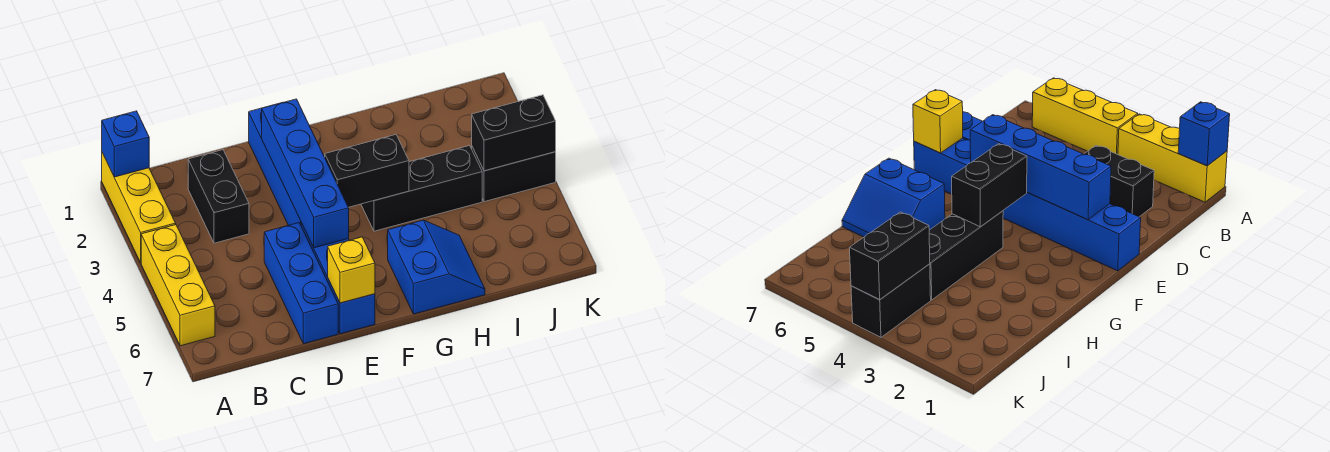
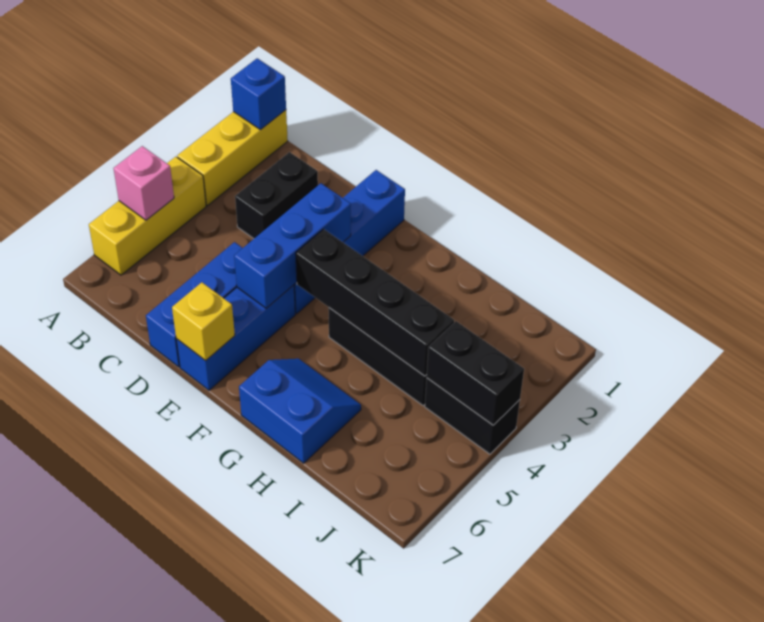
none -> pink 1x1 brick [113,146,174,220]
blue 1x4 brick [262,99,349,248] -> blue 1x3 brick [234,183,351,308]
black 1x2 brick [325,135,409,207] -> black 1x4 brick [296,229,454,376]
blue 2x2 slope [388,220,485,314] -> blue 2x2 slope turned to [239,359,361,463]

